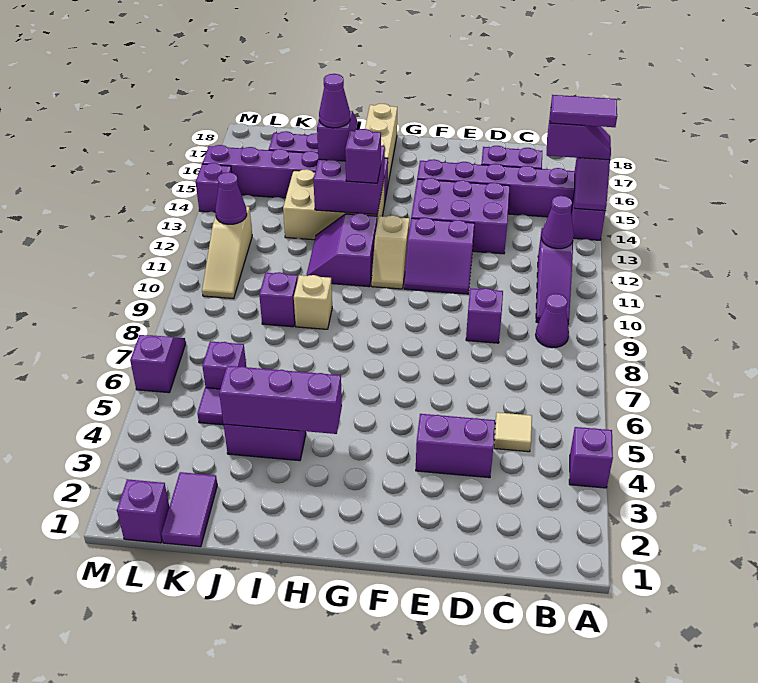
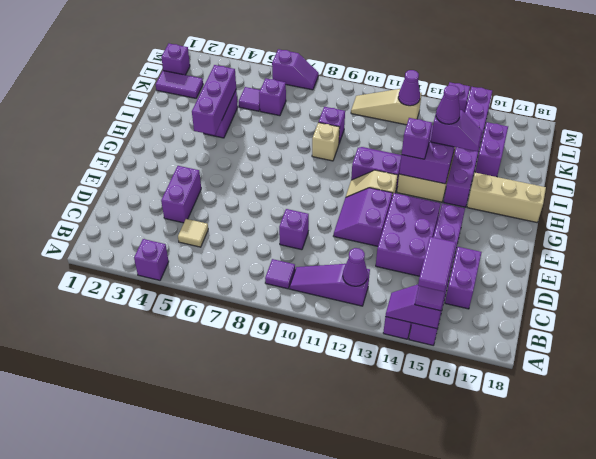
purple 1x1 cone [536,294,569,348] -> purple 1x1 tile [265,259,295,289]

